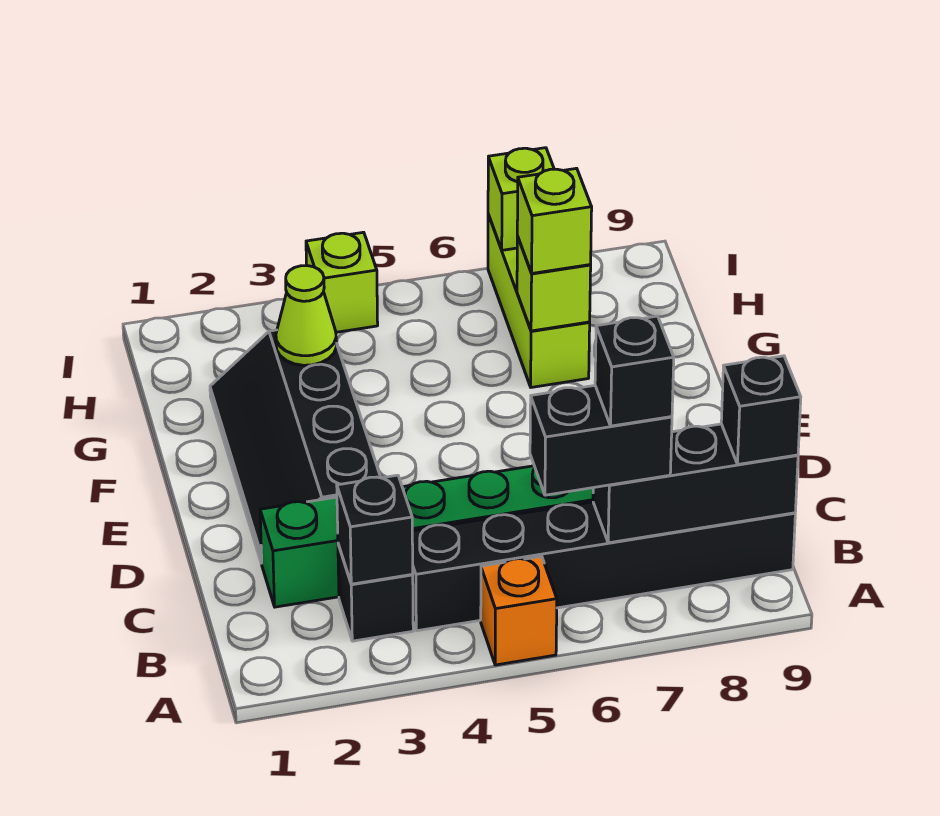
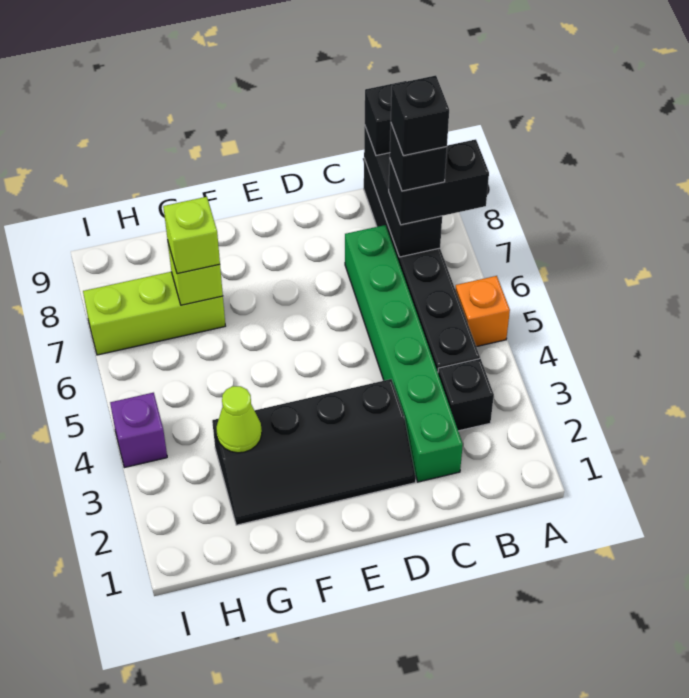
black 1x1 brick [337,475,413,584] -> black 1x1 brick moved to [391,75,449,156]
black 1x2 brick [530,386,672,495] -> black 1x2 brick turned to [389,139,489,225]
lime 1x1 brick [306,232,378,332] -> purple 1x1 brick [110,393,167,468]
lime 1x1 brick [488,148,554,250] -> none

